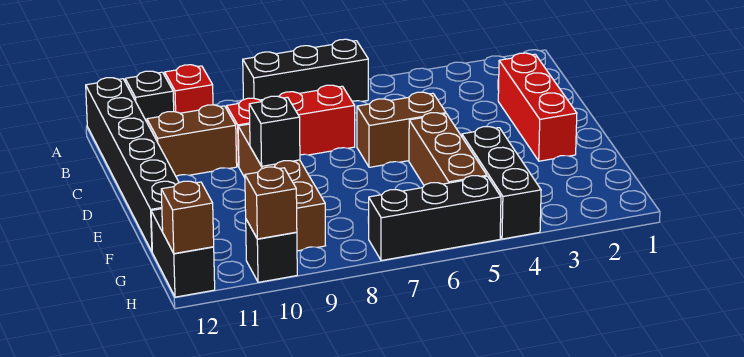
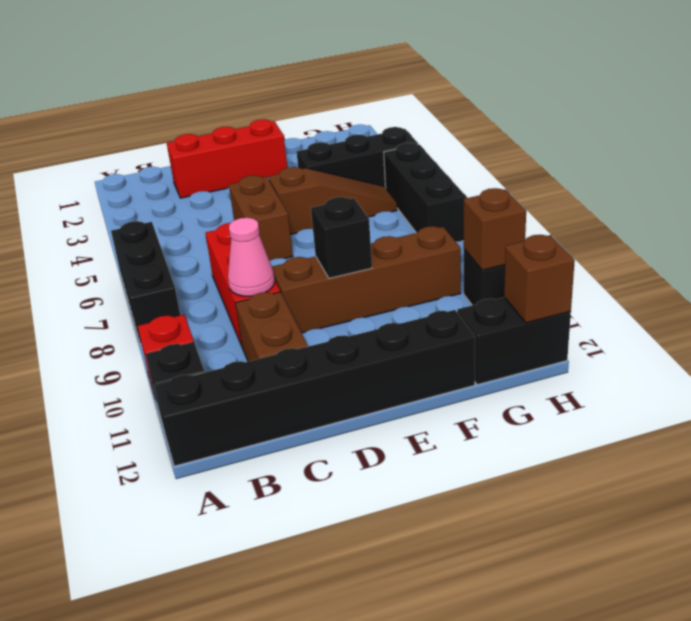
none -> pink 1x1 cone [228,218,275,296]
brown 1x3 brick [409,113,487,185] -> brown 1x3 slope [269,167,397,235]

